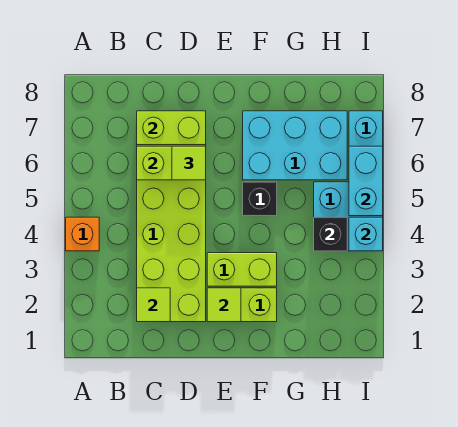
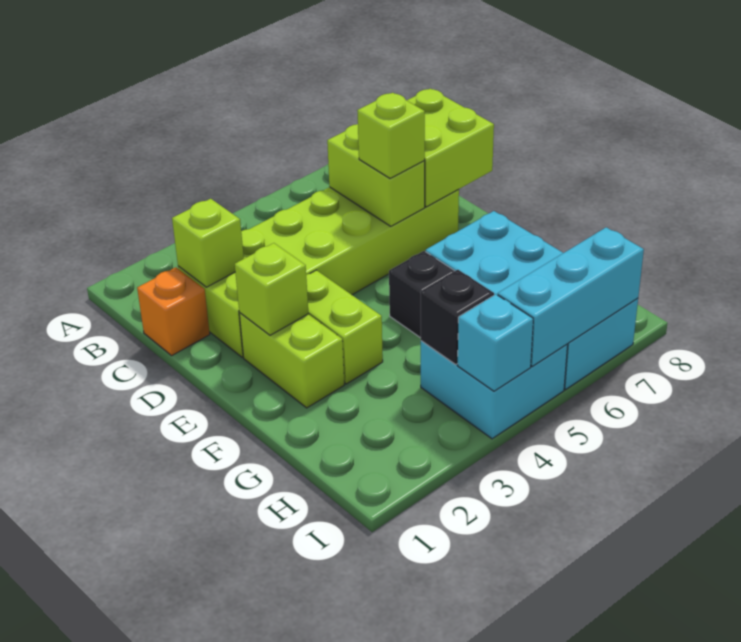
orange 1x1 brick [66,217,99,251] -> orange 1x1 brick moved to [137,267,210,356]
lime 1x1 tile [137,288,170,322] -> lime 1x1 brick [172,199,244,287]
lime 1x2 brick [137,111,206,145] -> lime 2x2 brick [407,89,494,207]
lime 1x1 tile [172,146,206,180] -> lime 1x1 brick [357,93,425,178]
lime 1x1 tile [207,288,241,322] -> lime 1x1 brick [235,243,308,335]
cyan 1x2 brick [349,146,383,216] -> cyan 1x3 brick [498,227,644,366]

